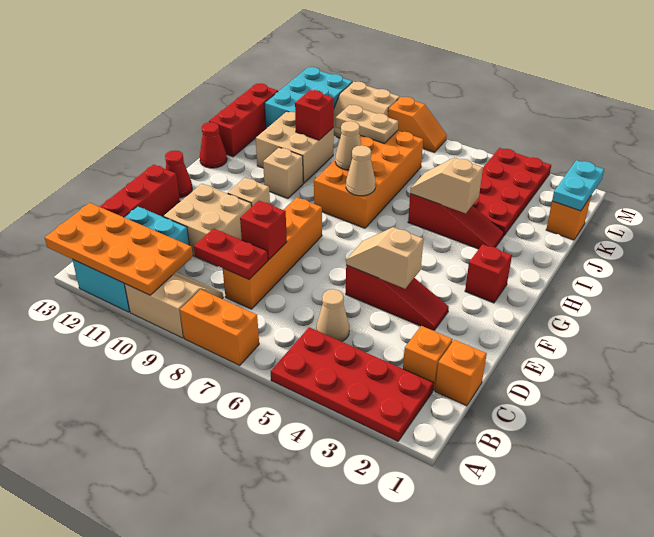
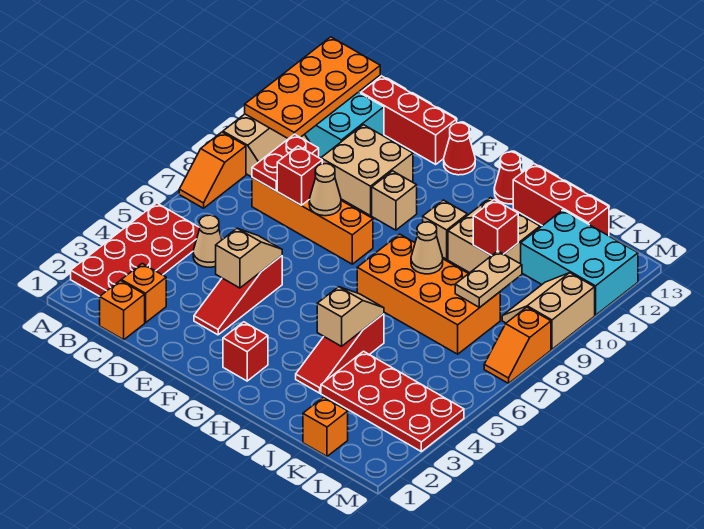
orange 1x2 brick [180,289,259,365] -> orange 1x2 slope [179,132,246,208]
tan 1x1 cone [346,145,376,196] -> tan 1x1 cone moved to [309,164,341,216]
cyan 1x2 plate [552,160,604,211] -> none

